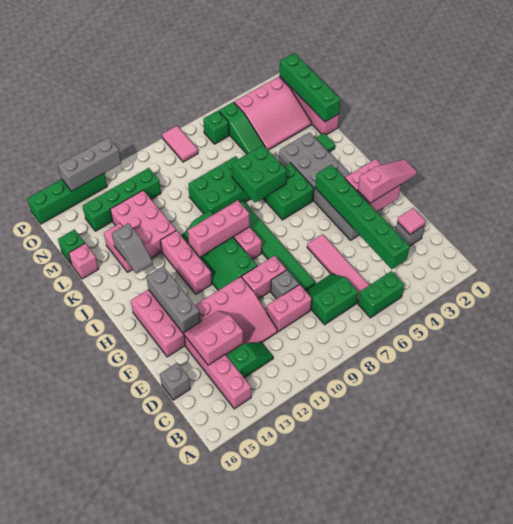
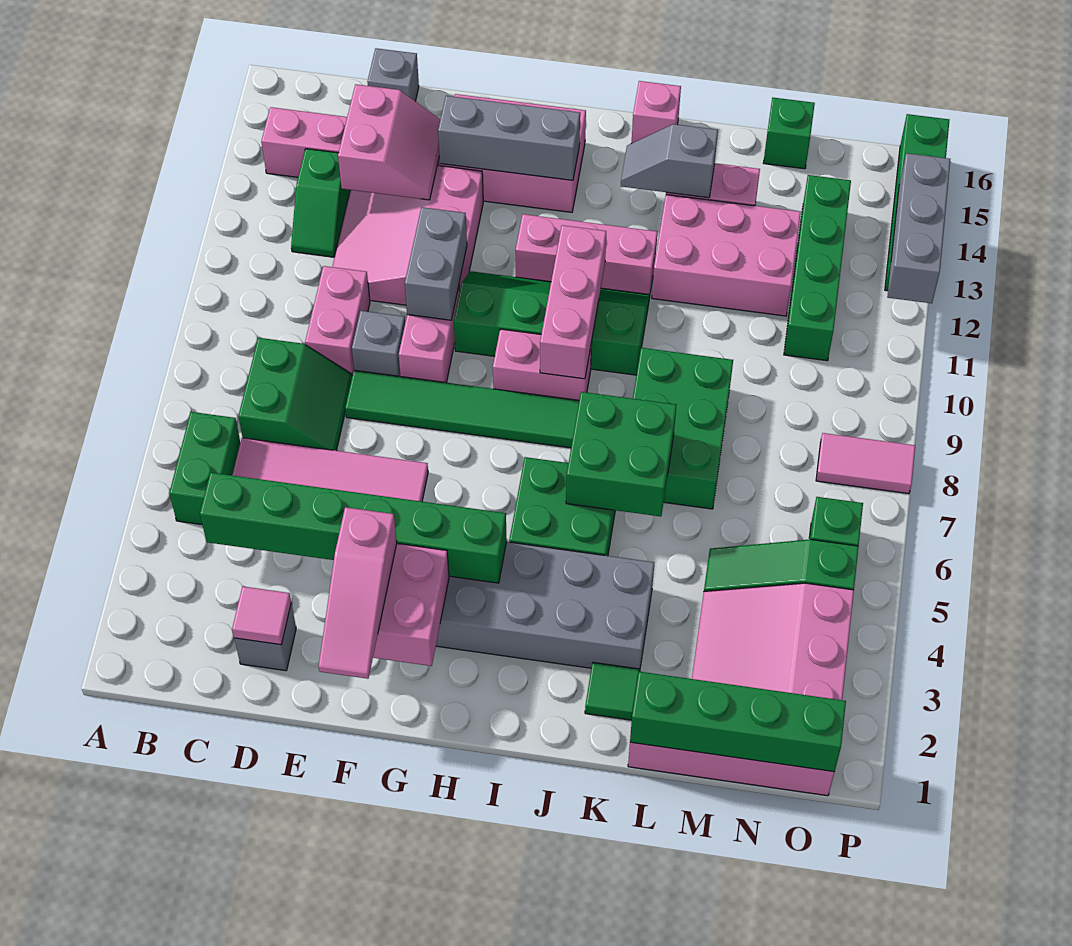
none -> grey 1x2 brick [405,207,467,320]
pink 1x1 brick [69,243,98,279] -> pink 1x1 brick moved to [632,81,681,143]

